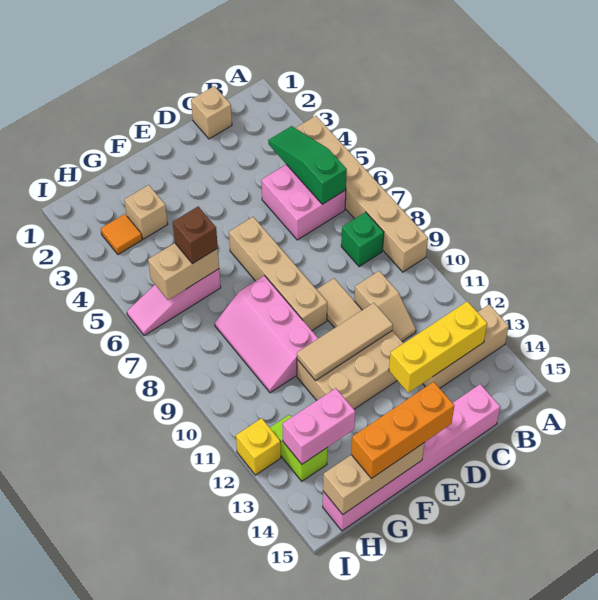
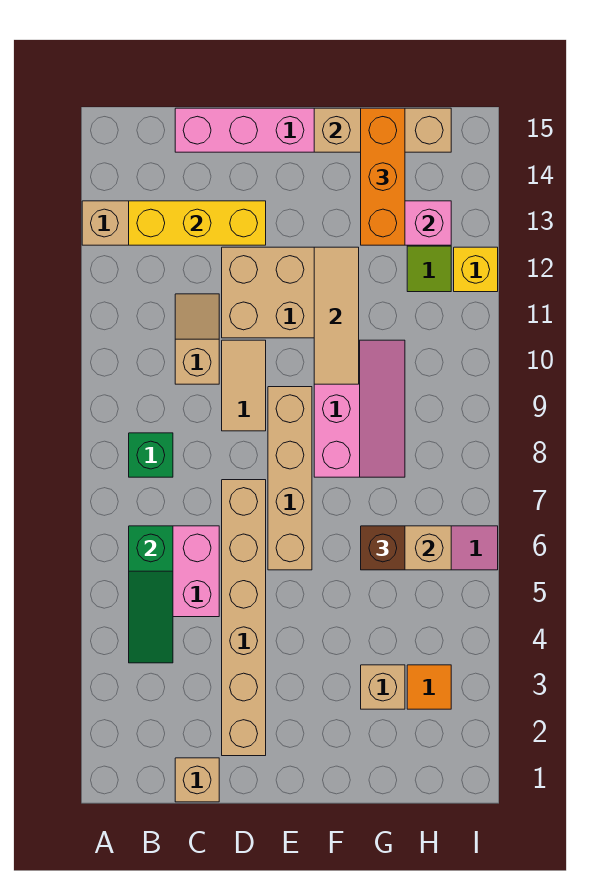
tan 1x6 brick [296,116,428,272] -> tan 1x6 brick moved to [222,480,266,756]
tan 1x3 tile [297,303,393,381] -> tan 1x3 tile turned to [314,247,359,384]
orange 1x3 brick [351,382,454,479] -> orange 1x3 brick turned to [361,108,405,245]

